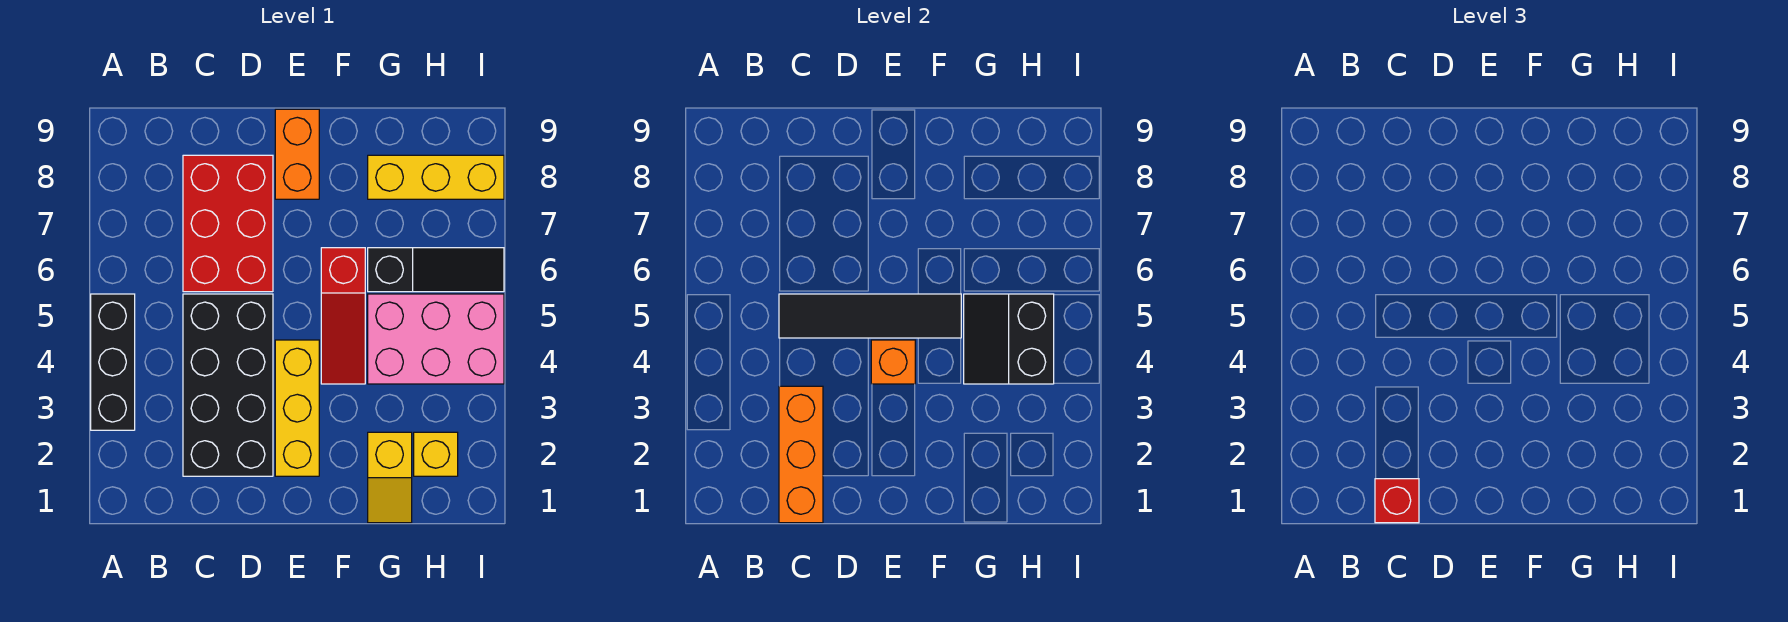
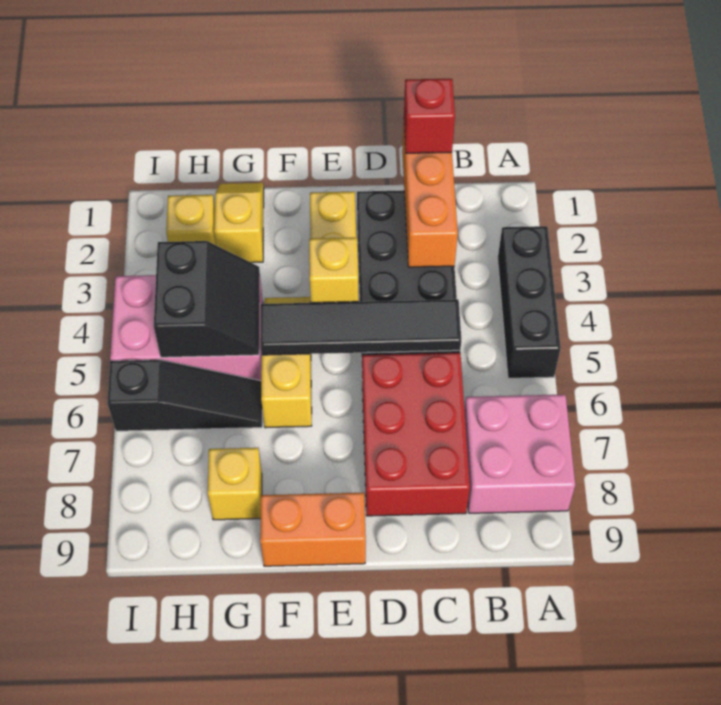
none -> pink 2x2 brick [464,395,575,513]
orange 1x1 brick [871,340,915,384] -> yellow 1x1 brick [309,238,359,303]
orange 1x2 brick [275,109,319,199] -> orange 1x2 brick turned to [260,493,366,566]
red 1x3 slope [321,248,365,384] -> yellow 1x3 slope [261,297,312,428]
black 1x3 slope [368,248,504,292] -> black 1x3 slope turned to [107,360,262,431]
yellow 1x3 brick [368,155,504,199] -> yellow 1x1 brick [208,448,262,520]

